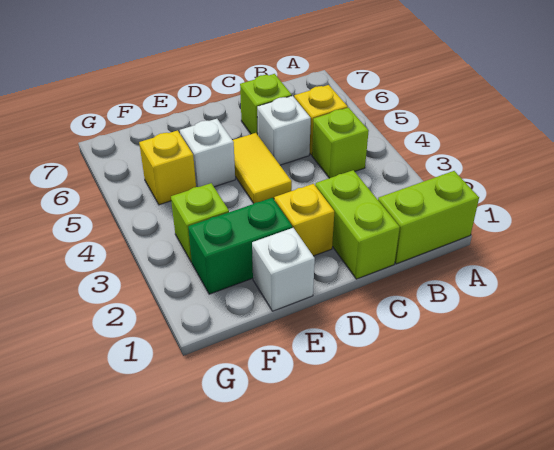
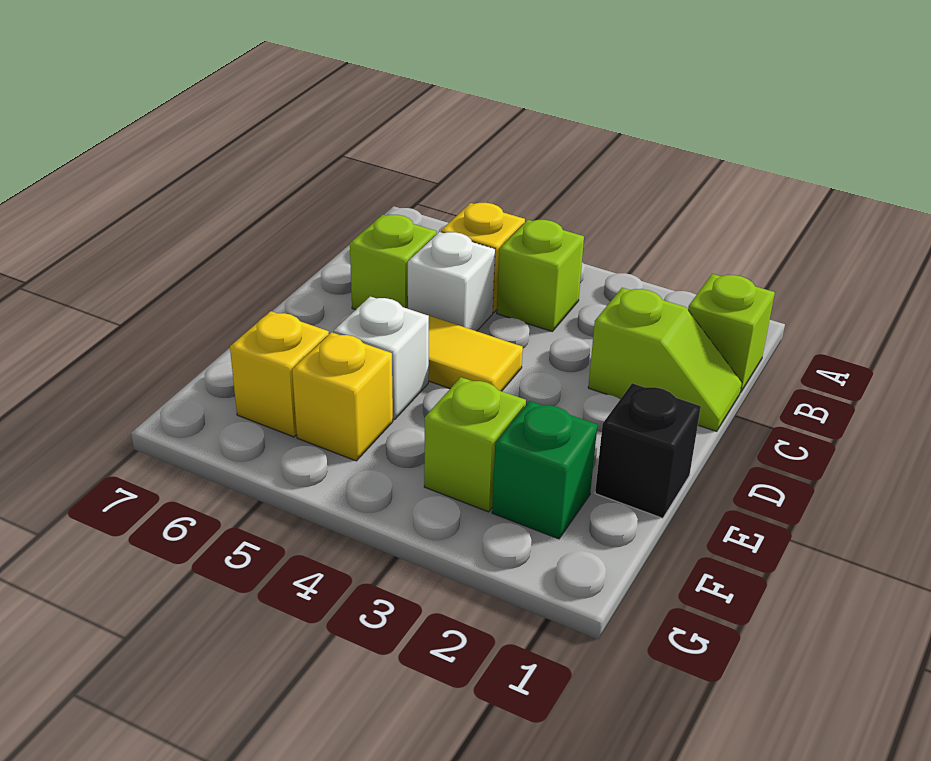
lime 1x2 brick [378,171,479,264] -> lime 1x1 brick [688,274,775,393]
lime 1x2 brick [315,170,400,279] -> lime 1x2 slope [588,288,742,431]
yellow 1x1 brick [274,184,334,256] -> yellow 1x1 brick moved to [230,311,329,437]
white 1x1 brick [252,228,315,311] -> black 1x1 brick [595,383,701,518]
green 1x2 brick [188,198,292,294] -> green 1x1 brick [492,401,597,539]

